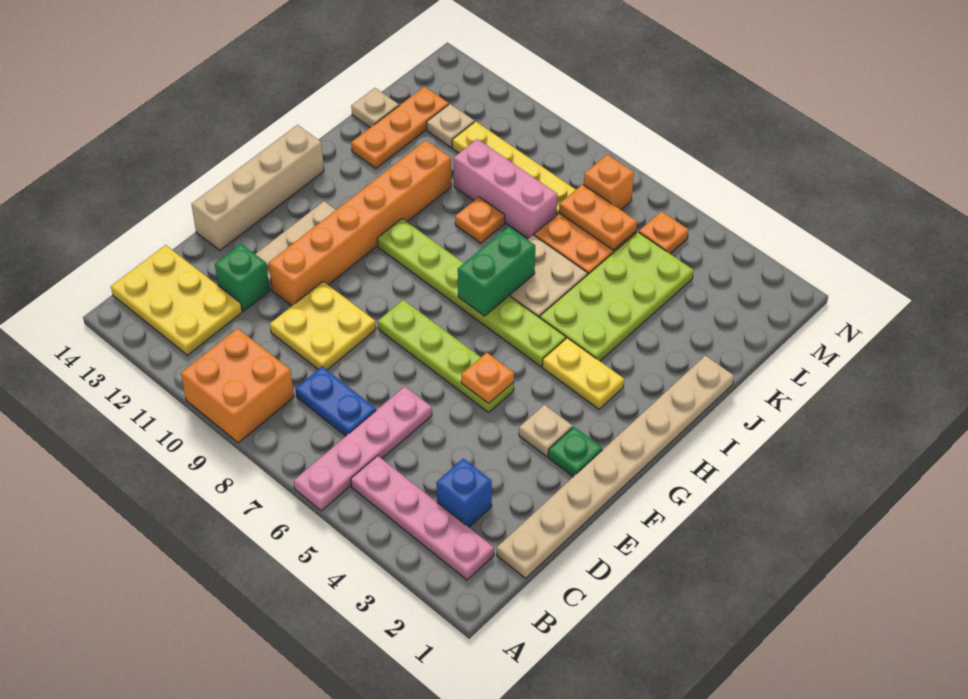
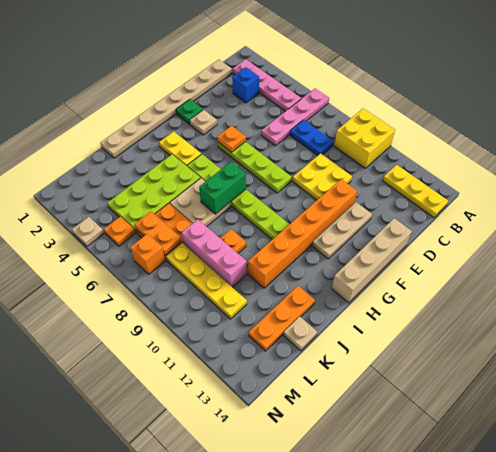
orange 2x2 brick [181,328,294,443] -> yellow 2x2 brick [334,108,395,168]
yellow 2x3 plate [111,245,242,355] -> yellow 1x3 plate [383,165,448,218]
green 1x1 brick [215,244,270,311] -> none
tan 1x1 plate [427,104,474,148] -> tan 1x1 plate moved to [72,217,104,246]

